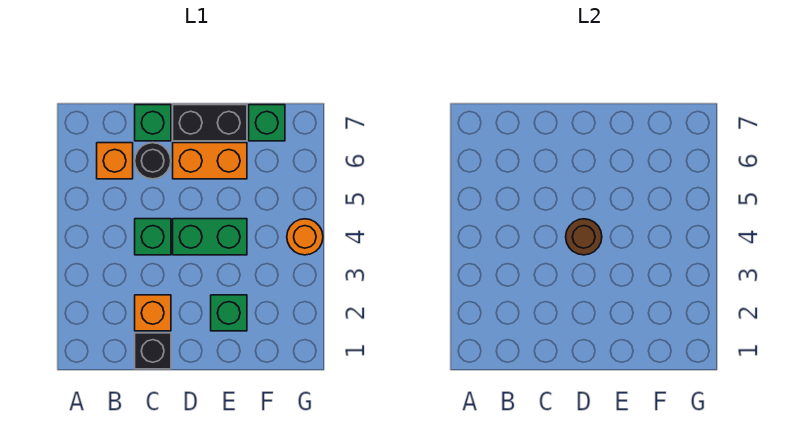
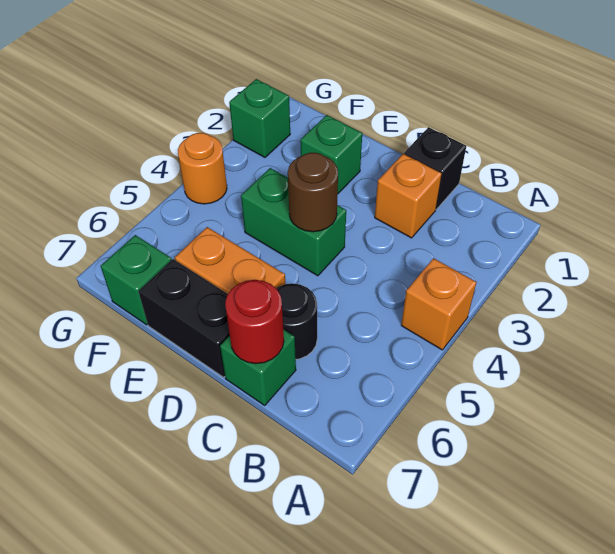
orange 1x1 brick [97,143,133,179] -> orange 1x1 brick moved to [401,258,476,350]
green 1x1 brick [135,219,171,255] -> green 1x1 brick moved to [229,79,290,157]
none -> red 1x1 round brick [225,280,284,364]

